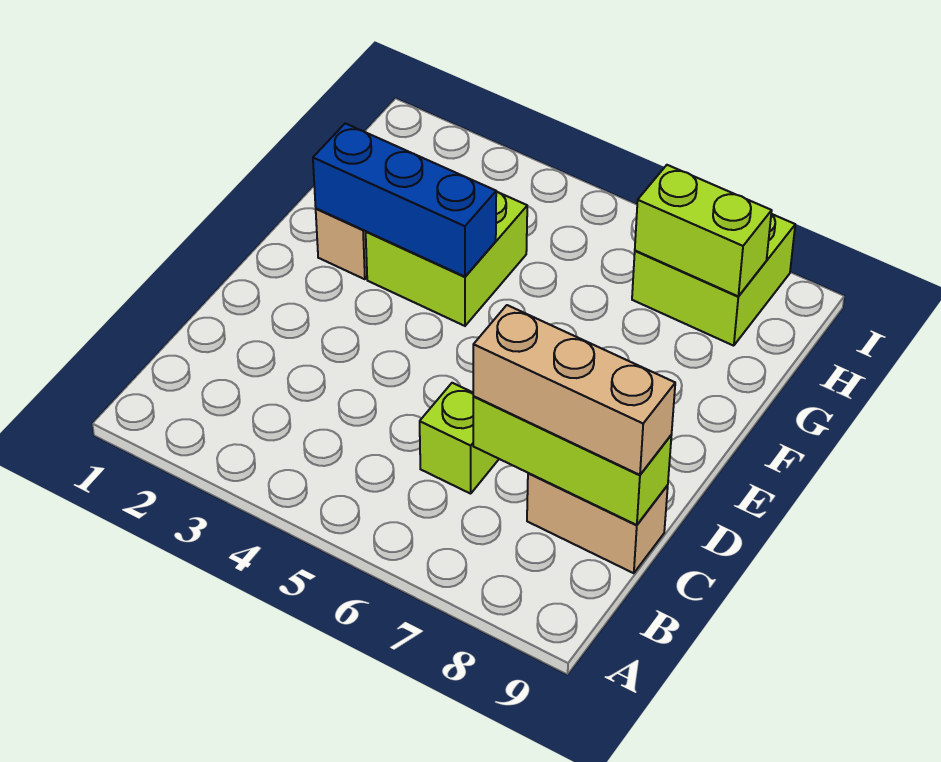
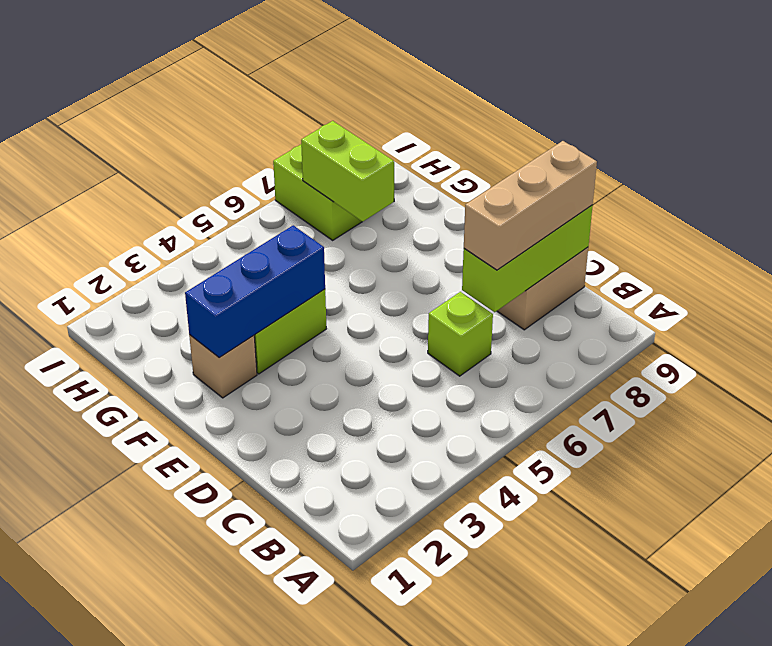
lime 1x2 brick [635,165,772,296] -> lime 1x2 brick turned to [301,121,394,222]

